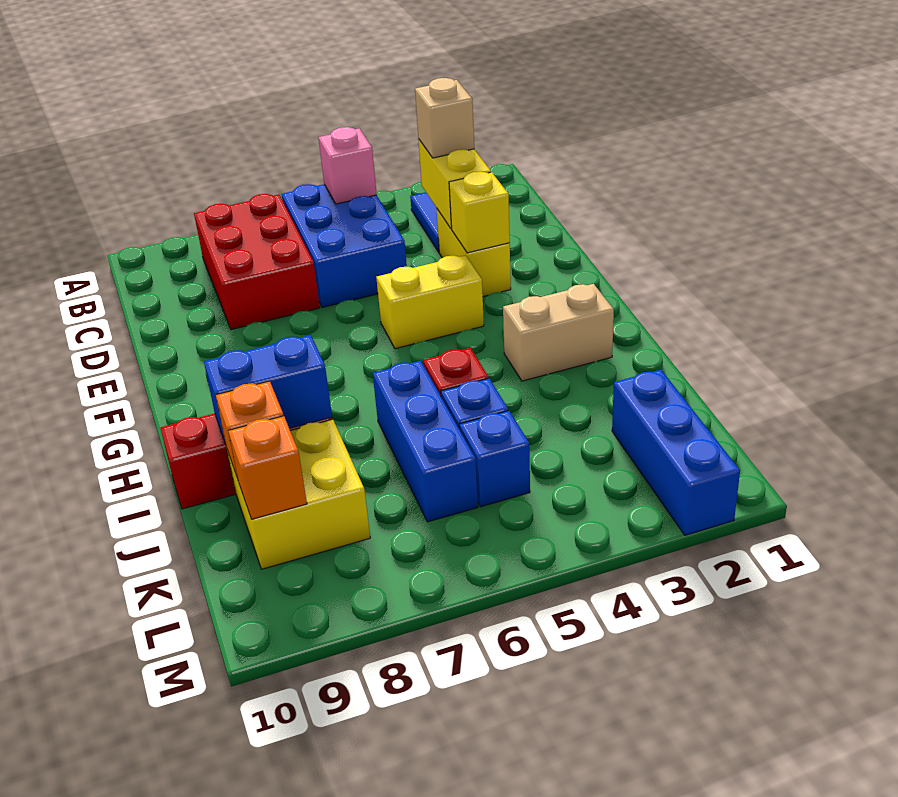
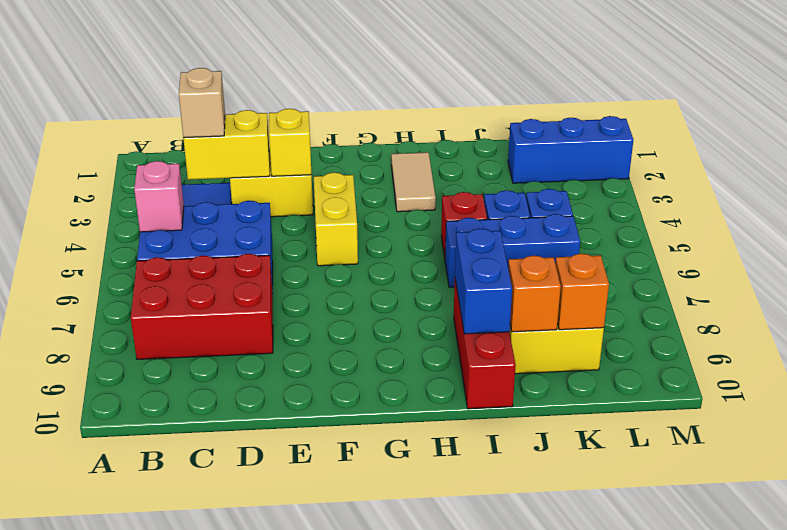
tan 1x2 brick [503,284,614,381] -> tan 1x2 tile [391,152,436,212]

